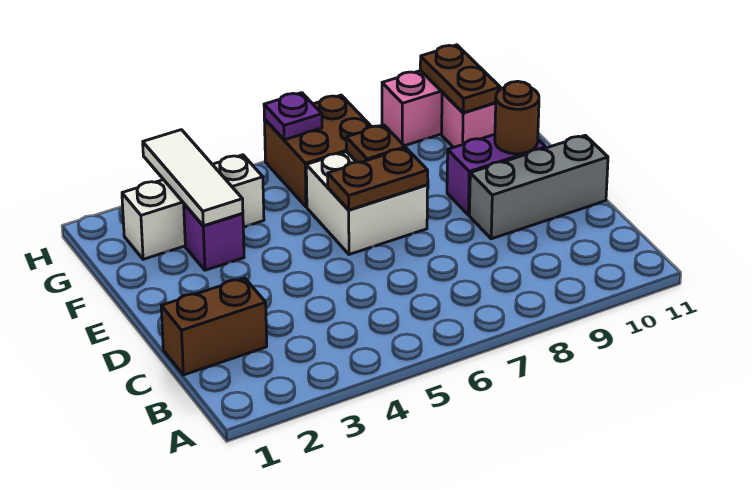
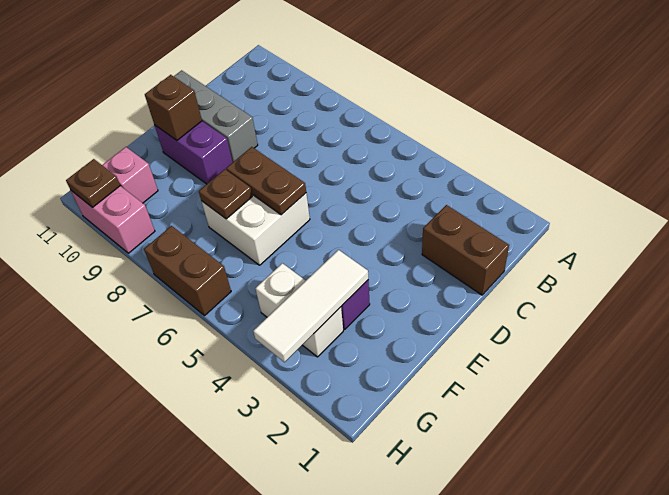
brown 1x1 round brick [495,81,539,154] -> brown 1x1 brick [145,75,202,140]
white 1x3 brick [122,155,264,259] -> white 1x2 brick [255,263,343,357]
brown 2x2 brick [264,95,371,207] -> brown 1x2 brick [144,226,231,316]
brown 1x2 plate [420,45,500,113] -> brown 1x1 plate [66,159,120,207]
purple 1x1 plate [264,93,322,140] -> none

